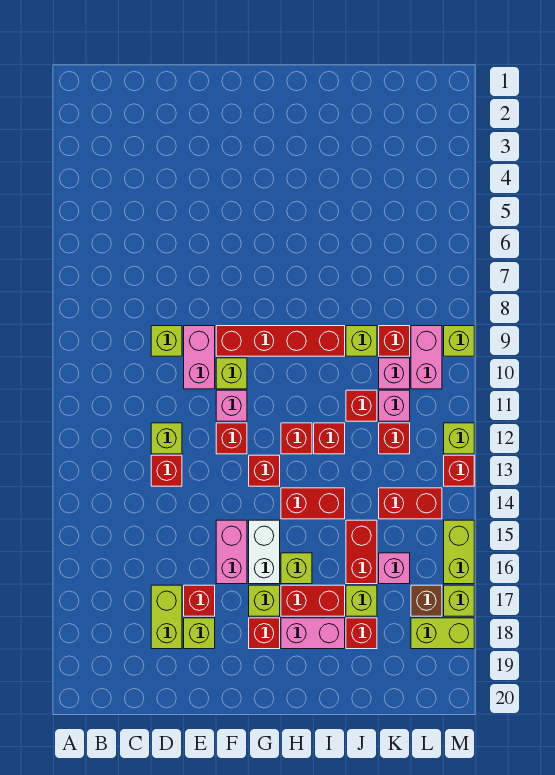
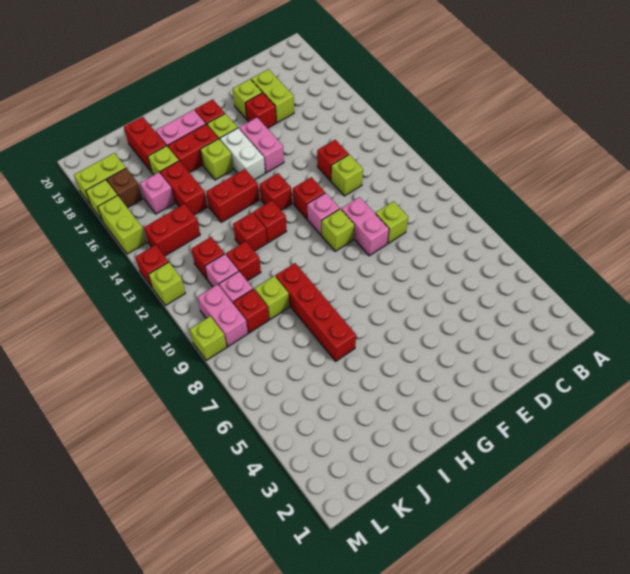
red 1x4 brick [216,326,345,356] -> red 1x4 brick turned to [276,263,356,361]
red 1x1 brick [346,618,377,649] -> red 1x2 brick [124,117,166,172]

